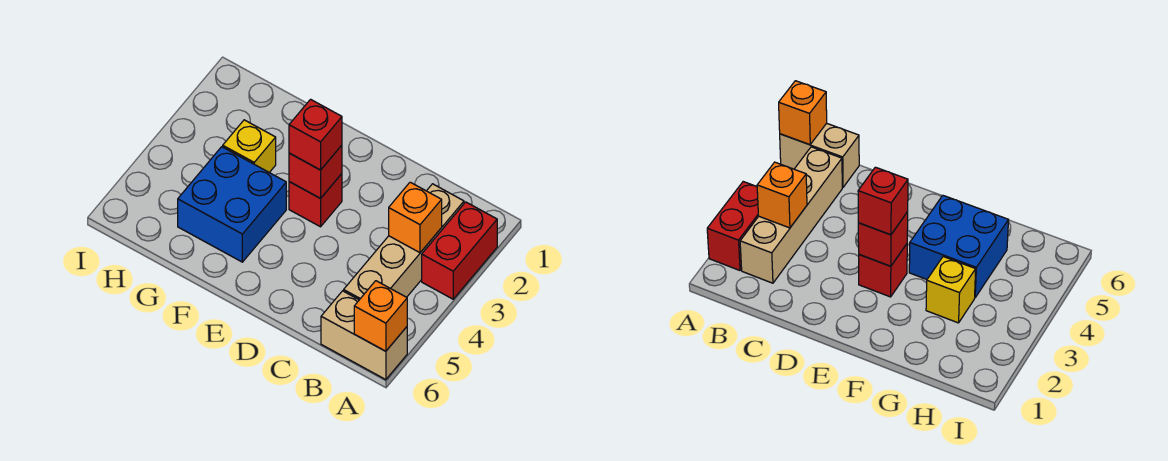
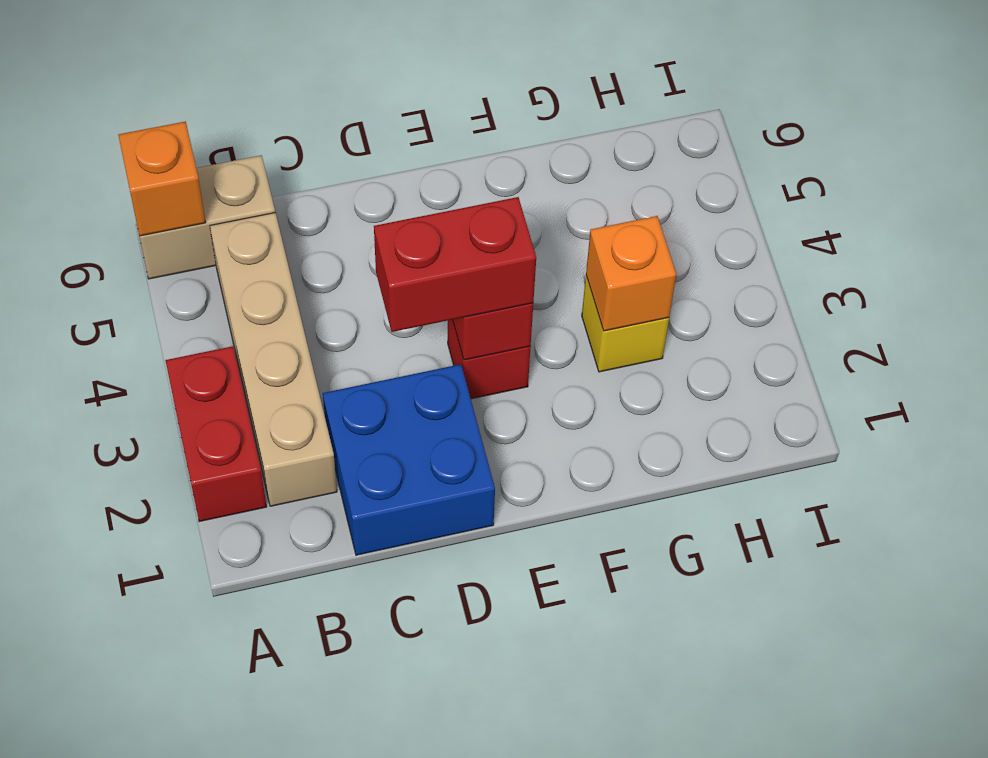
orange 1x1 brick [389,182,442,253] -> orange 1x1 brick moved to [586,216,676,331]
red 1x1 brick [289,99,342,170] -> red 1x2 brick [374,197,536,332]
blue 2x2 brick [178,147,286,262] -> blue 2x2 brick moved to [323,364,495,555]

